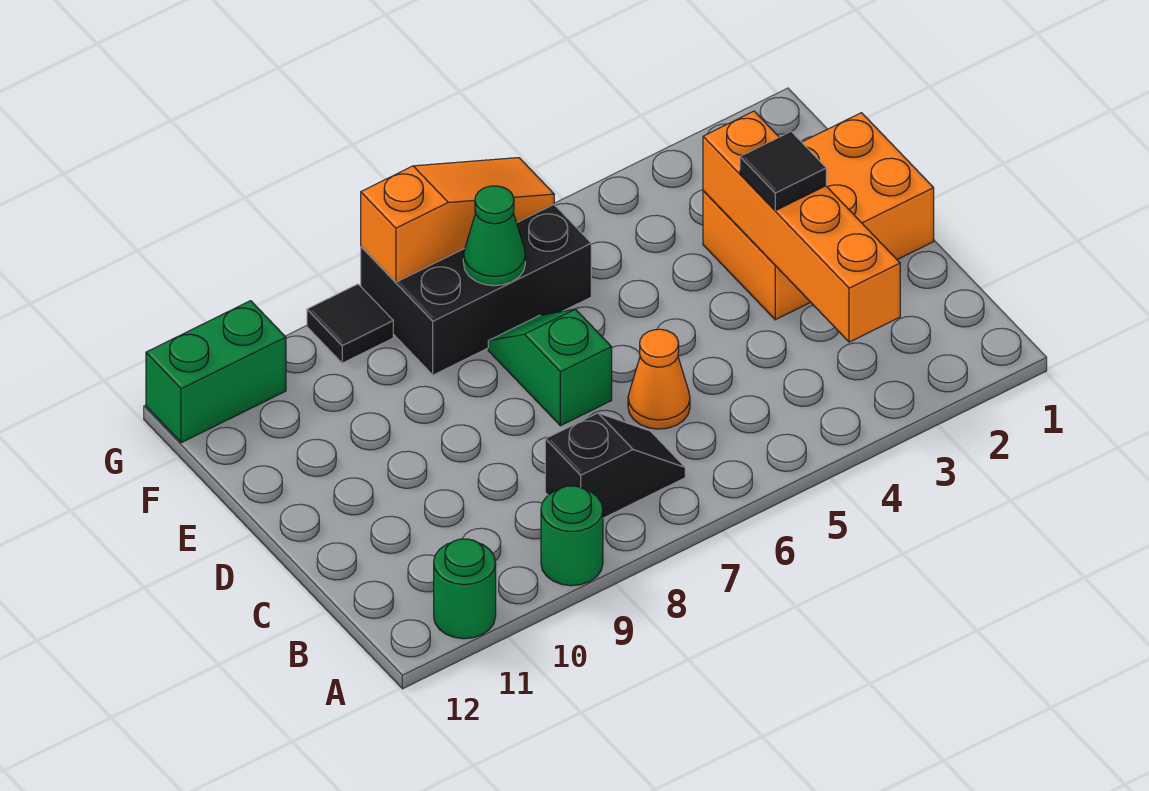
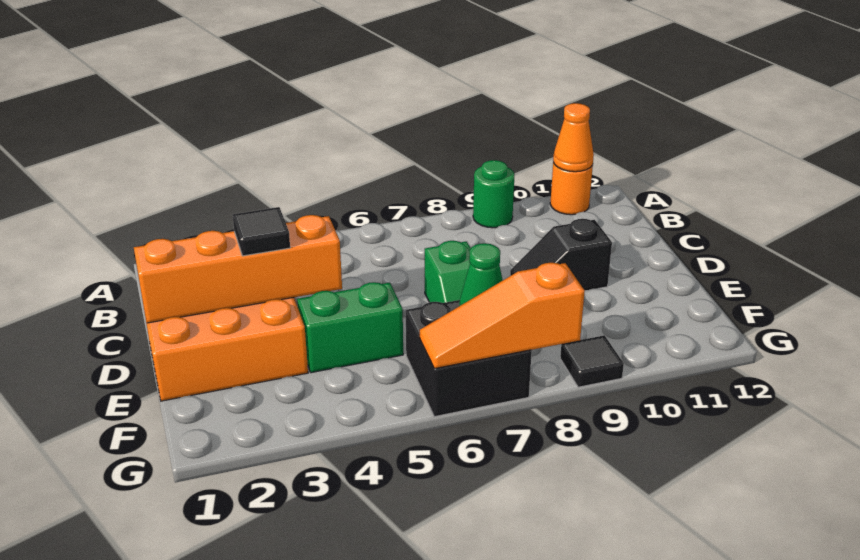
green 1x1 round brick [434,539,496,639] -> orange 1x1 round brick [550,162,593,215]
orange 1x4 brick [703,111,900,342] -> orange 1x4 brick turned to [134,215,342,323]
black 1x2 slope [545,413,685,518] -> black 1x2 slope moved to [510,219,612,291]
orange 1x1 cone [628,329,690,429] -> orange 1x1 cone moved to [553,103,594,172]
black 2x3 brick [361,205,591,375] -> black 2x2 brick [406,300,532,417]
green 1x2 brick [146,301,286,443] -> green 1x2 brick moved to [297,282,403,373]

